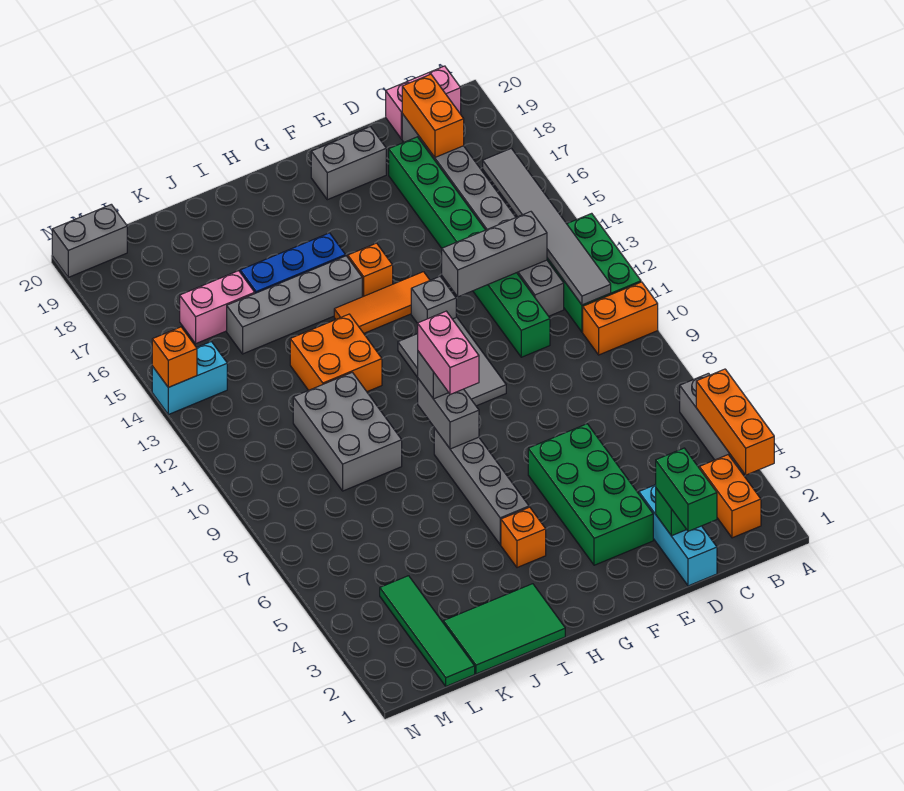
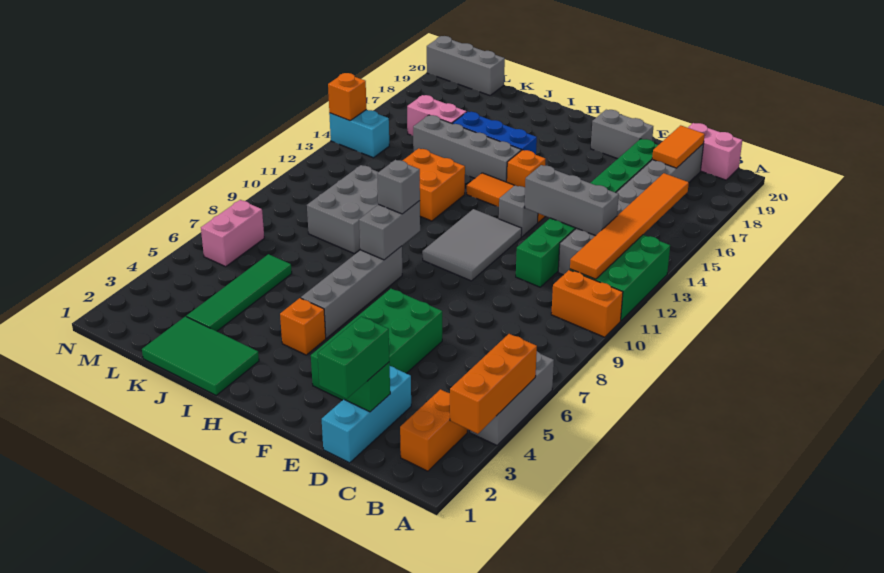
grey 1x6 tile [483,148,611,305] -> orange 1x6 tile [570,173,689,279]
orange 1x2 brick [402,74,464,157] -> orange 1x2 tile [652,125,705,168]
pink 1x2 brick [418,311,479,394] -> pink 1x2 brick moved to [201,200,264,267]
green 1x4 tile [380,576,475,686] -> green 1x4 tile moved to [187,254,292,331]
grey 1x2 brick [52,204,127,277] -> grey 1x3 brick [427,36,505,95]

